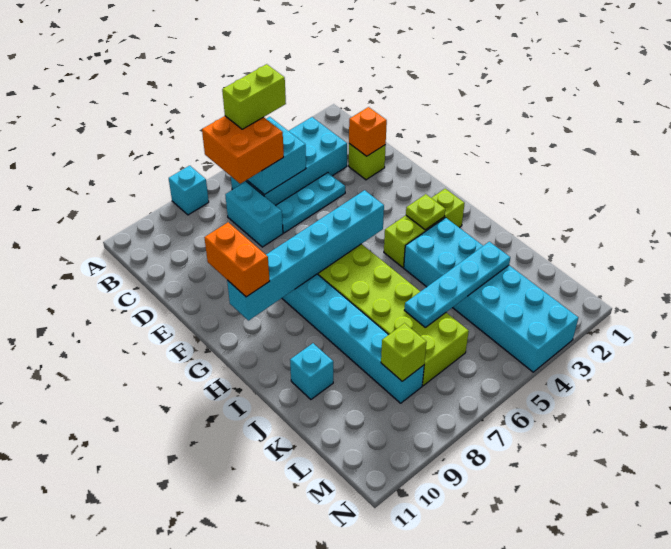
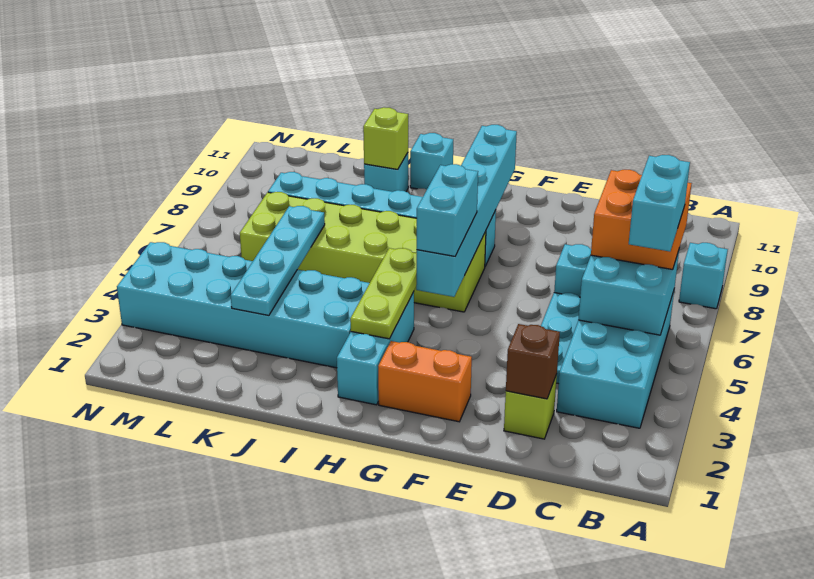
lime 1x2 brick [222,64,286,129] -> cyan 1x2 brick [629,155,690,251]
orange 1x1 brick [349,107,387,156] -> brown 1x1 brick [506,324,560,399]
orange 1x2 brick [204,222,270,297] -> orange 1x2 brick moved to [378,341,472,422]
none -> cyan 1x2 brick [417,164,478,256]
lime 1x3 brick [384,189,465,267] -> cyan 1x3 brick [337,292,414,405]
lime 1x1 plate [406,194,445,230] -> lime 1x3 plate [350,248,417,339]
none -> cyan 1x1 brick [410,133,453,189]
lime 1x1 brick [381,323,427,381] -> lime 1x1 brick moved to [363,107,408,169]

